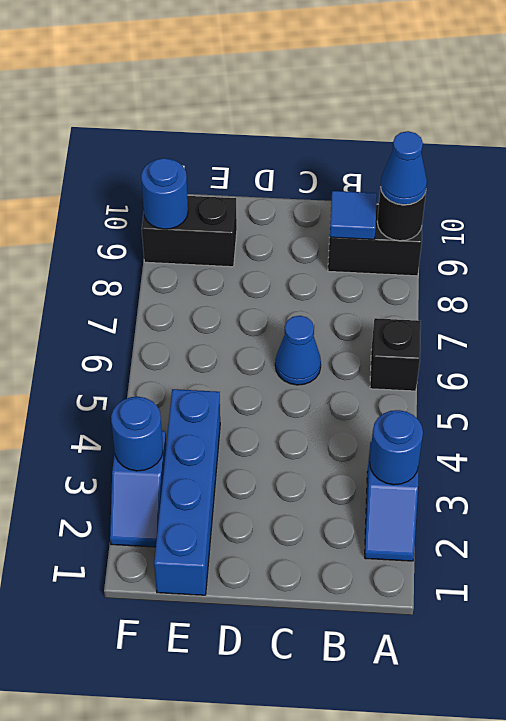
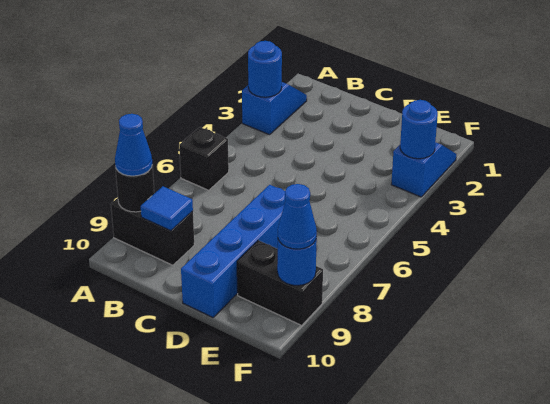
blue 1x1 cone [275,316,321,385] -> blue 1x1 cone moved to [278,184,317,249]
blue 1x4 brick [154,389,220,595] -> blue 1x4 brick moved to [181,185,286,317]

